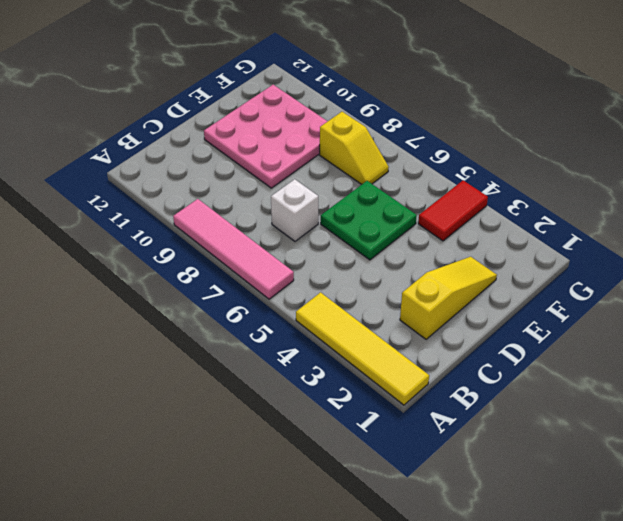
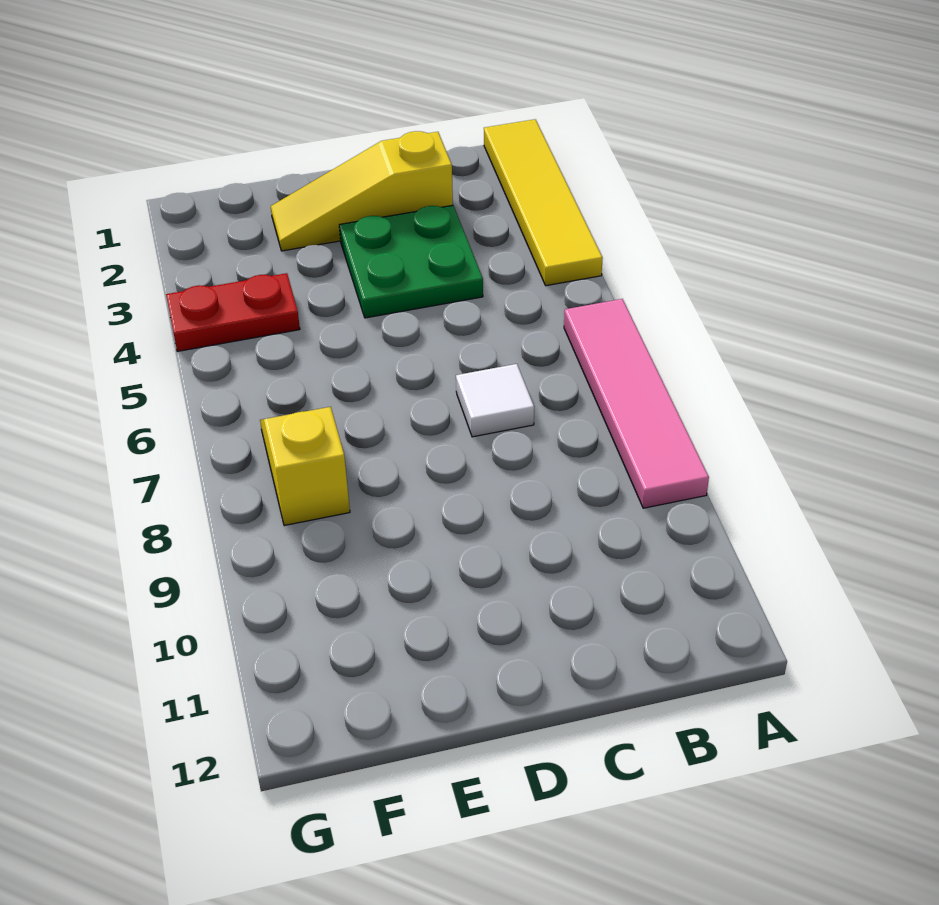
white 1x1 brick [271,179,318,241] -> white 1x1 tile [456,364,534,437]
green 2x2 plate [321,181,417,260] -> green 2x2 plate moved to [339,205,483,318]
pink 3x3 plate [204,85,328,188] -> none
red 1x2 tile [418,180,488,241] -> red 1x2 plate [166,273,300,352]

